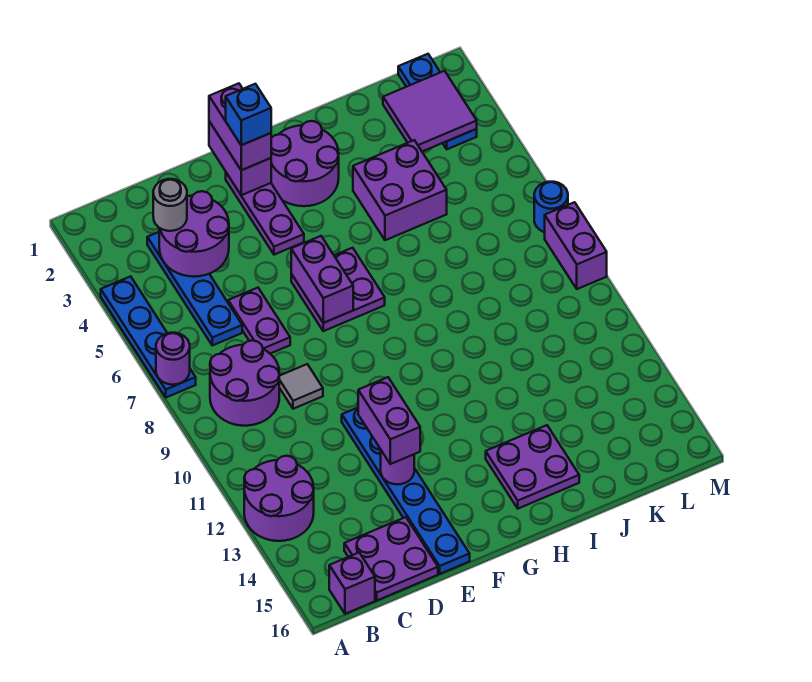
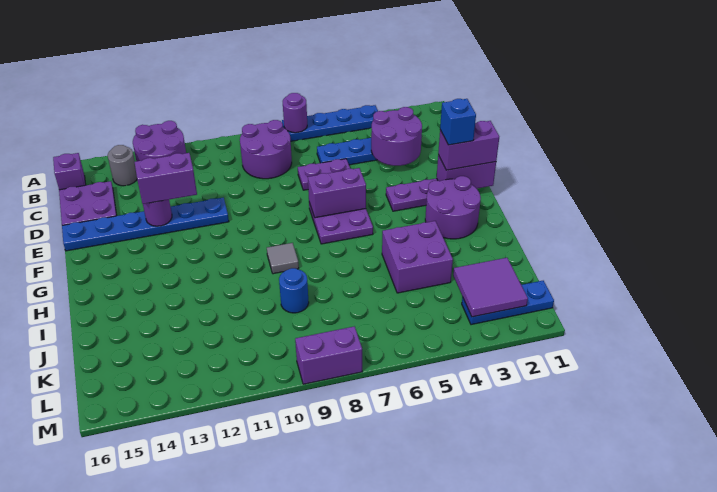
grey 1x1 round brick [153,179,187,231] -> grey 1x1 round brick moved to [108,145,137,186]
grey 1x1 tile [279,364,323,409] -> grey 1x1 tile moved to [267,243,299,274]
purple 2x2 plate [486,425,579,509] -> none
blue 1x1 round brick [534,182,568,232] -> blue 1x1 round brick moved to [279,268,309,313]

